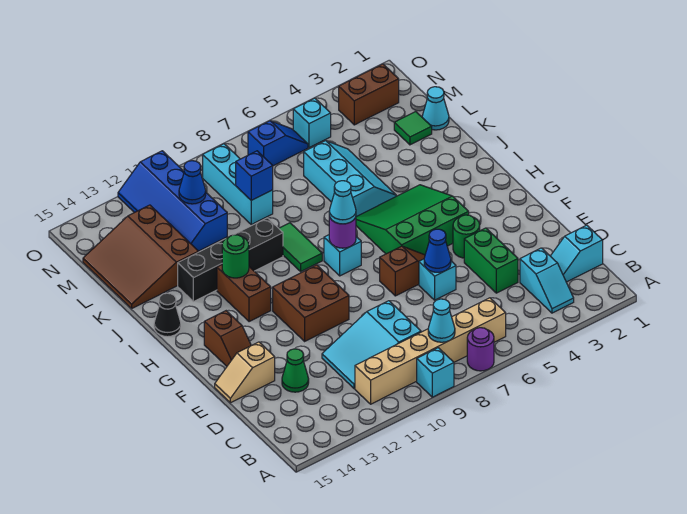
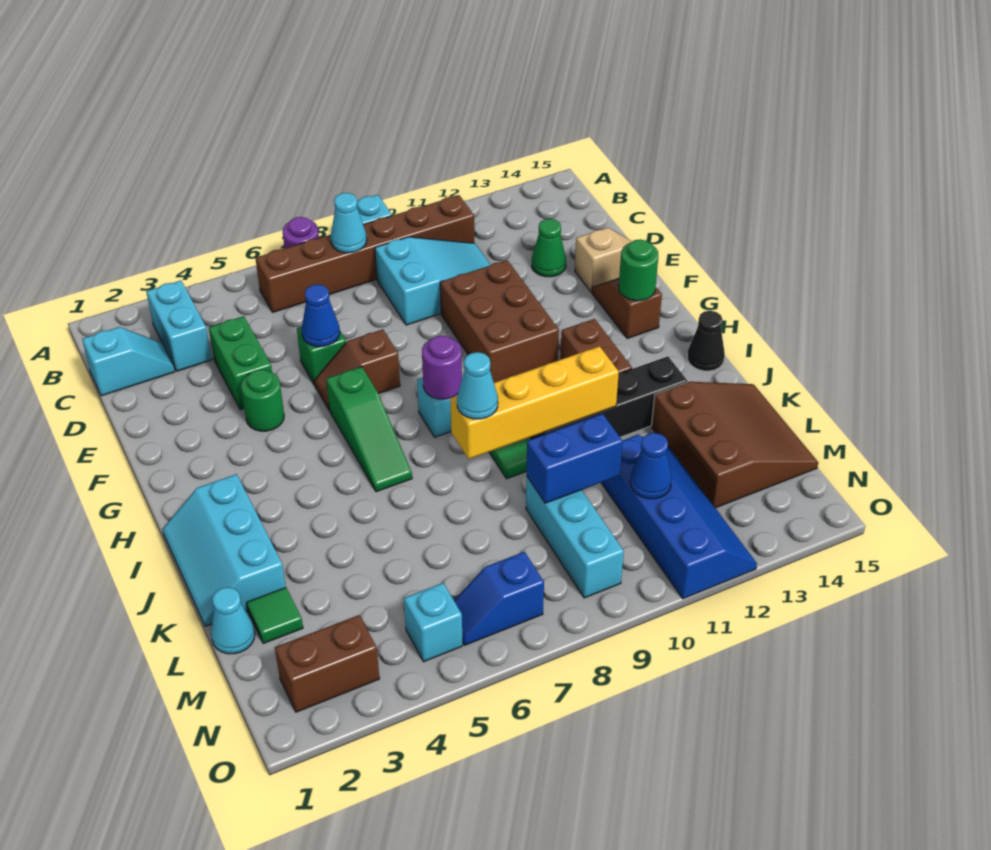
cyan 1x2 slope [520,248,574,313] -> cyan 1x2 brick [146,281,212,371]
tan 1x6 brick [355,298,506,404] -> brown 1x6 brick [255,195,474,312]
cyan 1x1 brick [419,259,456,300] -> green 1x1 brick [297,326,346,385]
brown 2x2 brick [273,265,349,341] -> brown 2x3 brick [440,260,559,383]
green 3x3 slope [356,185,469,255] -> green 1x3 slope [326,367,412,492]
cyan 1x1 cone [329,181,356,224] -> cyan 1x1 cone moved to [457,352,498,419]
green 1x1 round brick [222,235,249,278] -> green 1x1 round brick moved to [619,240,658,301]
cyan 2x3 slope [304,141,396,217] -> cyan 2x3 slope moved to [163,474,286,627]
none -> yellow 1x4 brick [450,346,619,459]
blue 1x1 brick [236,151,273,200] -> blue 1x2 brick [527,414,623,503]

